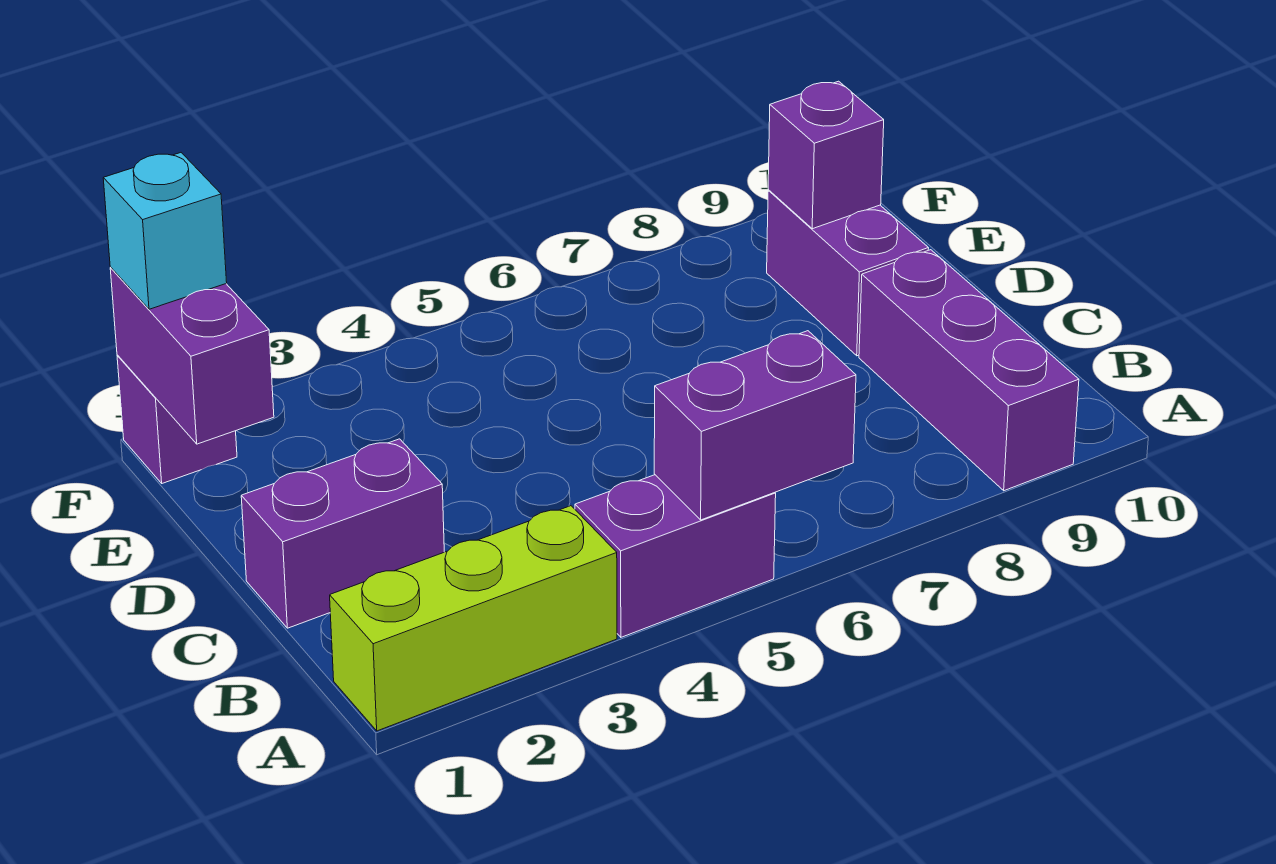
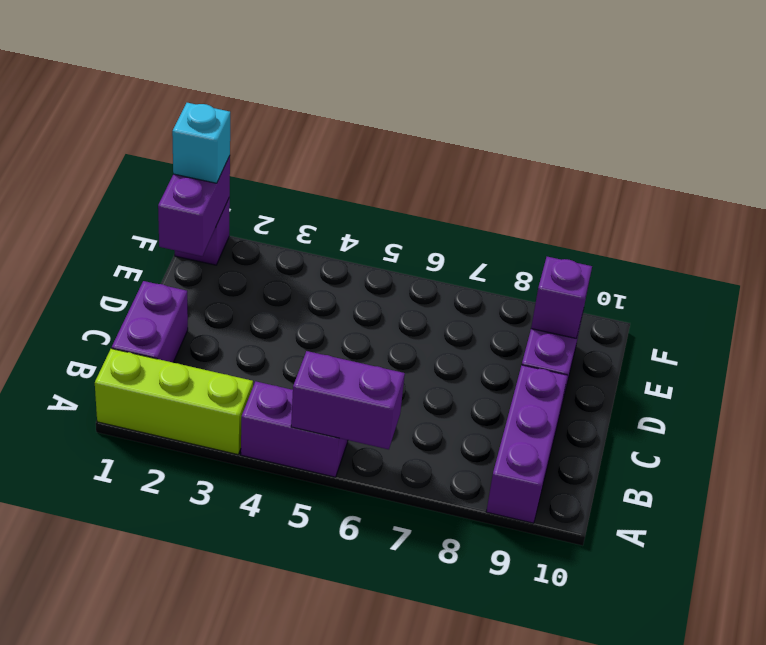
purple 1x2 brick [241,439,444,628] -> purple 1x2 brick turned to [112,281,188,362]

